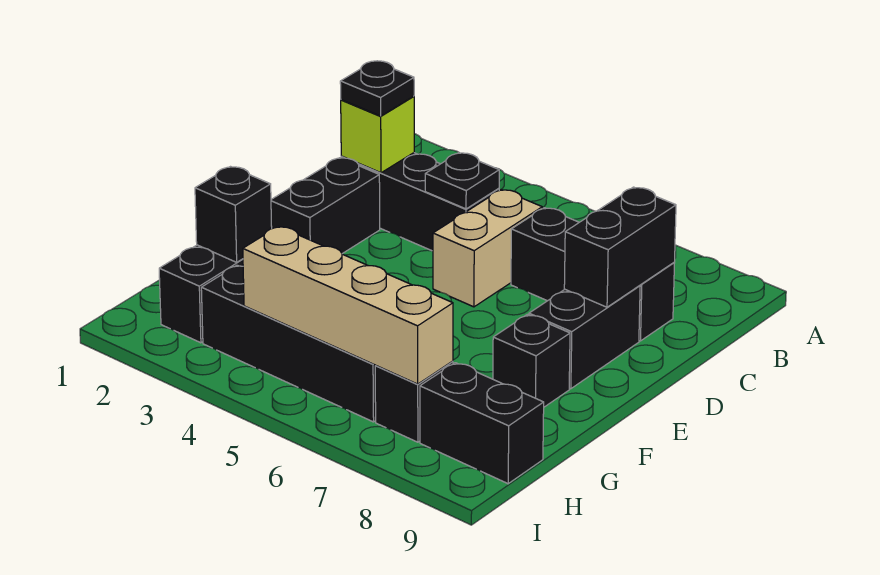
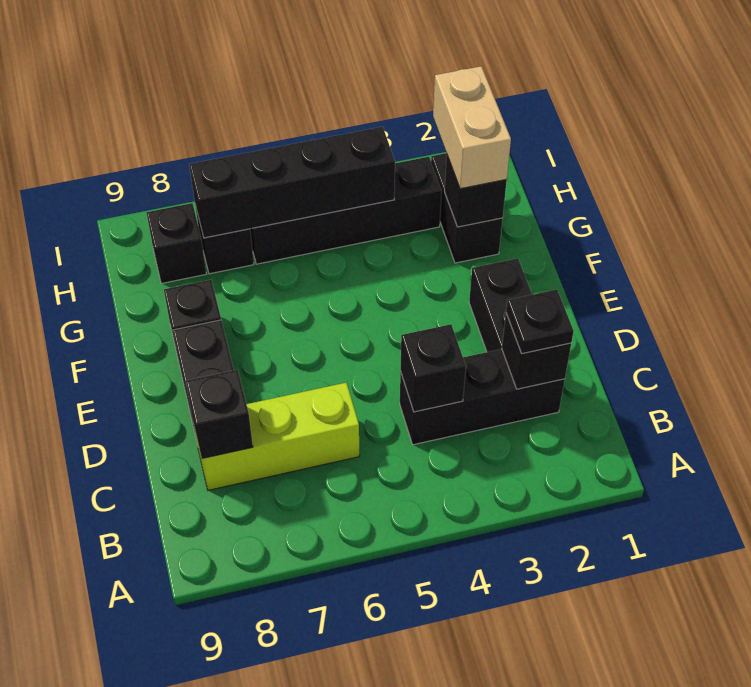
lime 1x1 brick [341,96,414,173] -> black 1x1 brick [502,314,571,389]
black 1x1 plate [425,153,499,209] -> black 1x1 brick [400,324,466,412]
tan 1x2 brick [433,190,542,307] -> tan 1x2 brick moved to [433,66,511,189]
black 1x3 brick [511,208,674,341] -> lime 1x3 brick [193,383,359,490]
black 1x2 brick [564,187,676,307] -> black 1x1 brick [186,370,253,459]
tan 1x4 brick [243,226,453,384] -> black 1x4 brick [189,127,395,238]
black 1x2 brick [420,363,544,484] -> black 1x1 brick [146,203,206,284]

